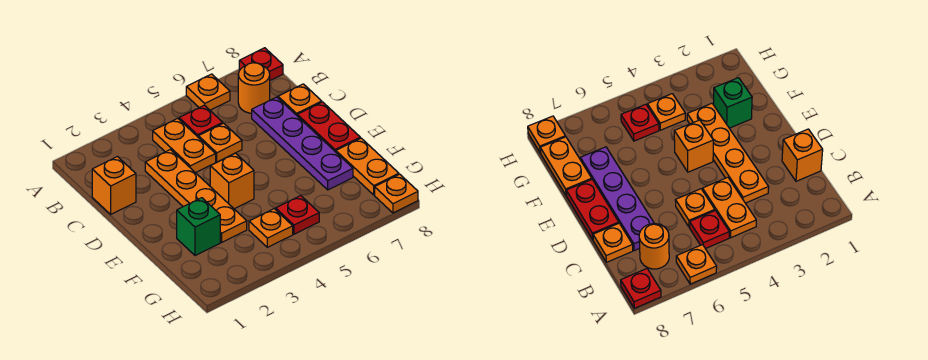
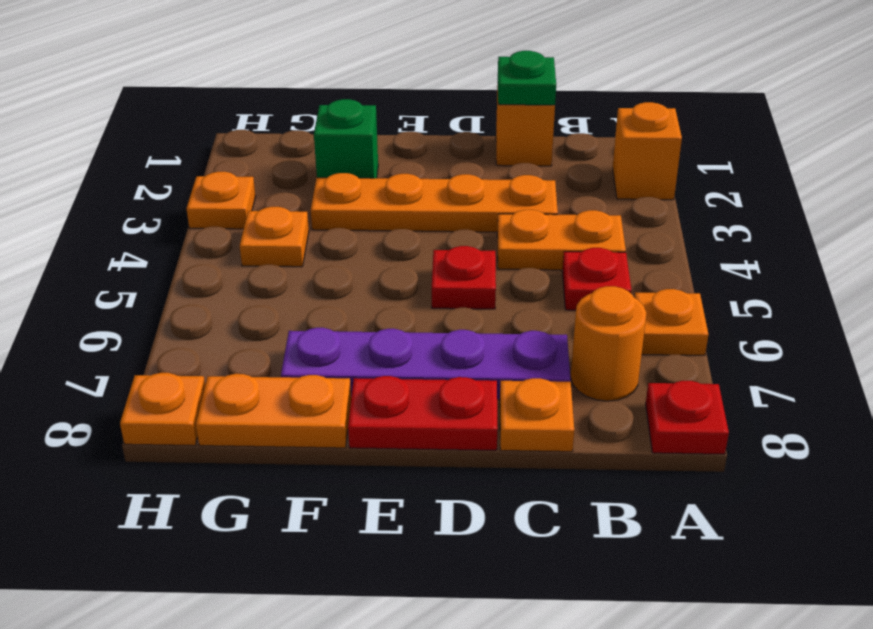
none -> green 1x1 plate [498,51,556,105]
orange 1x1 plate [198,123,242,162] -> orange 1x1 plate moved to [186,172,256,229]
orange 1x1 brick [210,153,254,209] -> orange 1x1 brick moved to [613,102,682,200]
red 1x1 plate [276,196,319,234] -> red 1x1 plate moved to [432,246,496,309]

